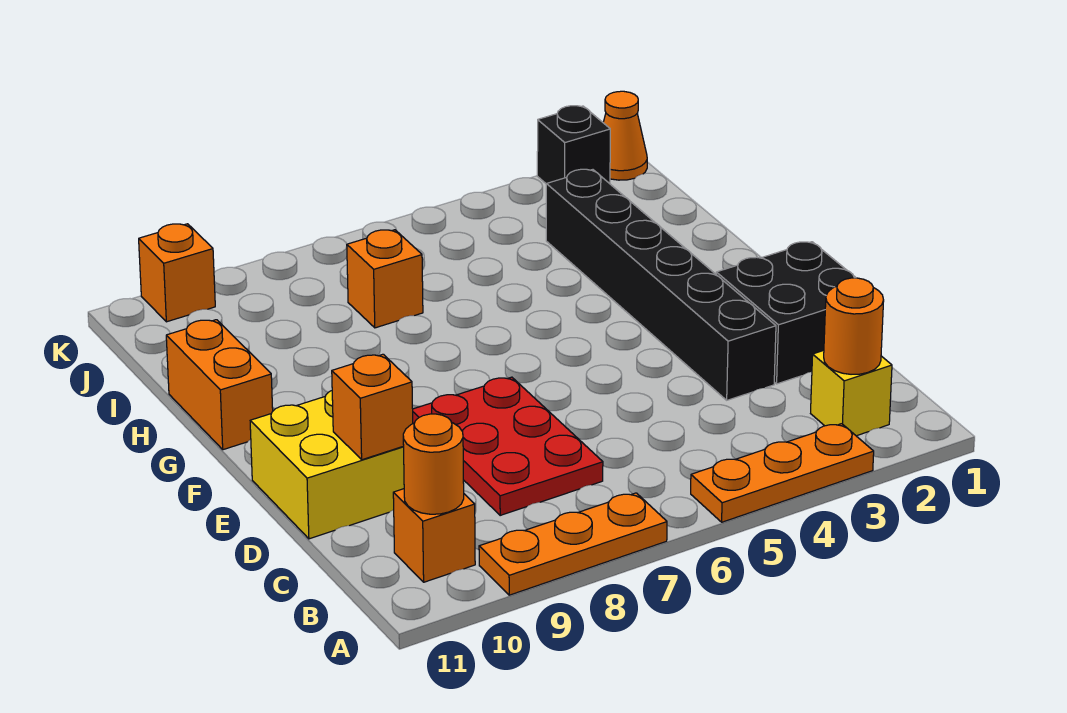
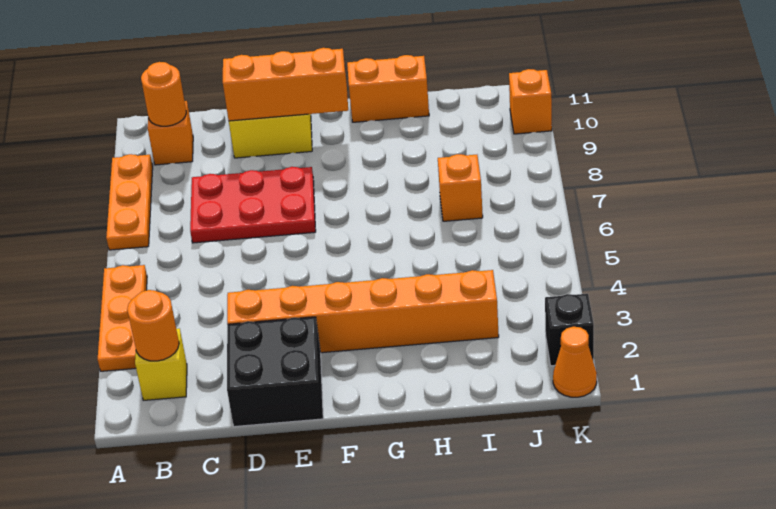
black 1x6 brick [546,169,776,400] -> orange 1x6 brick [227,270,499,353]
orange 1x1 brick [332,354,413,460] -> orange 1x3 brick [223,48,348,121]

